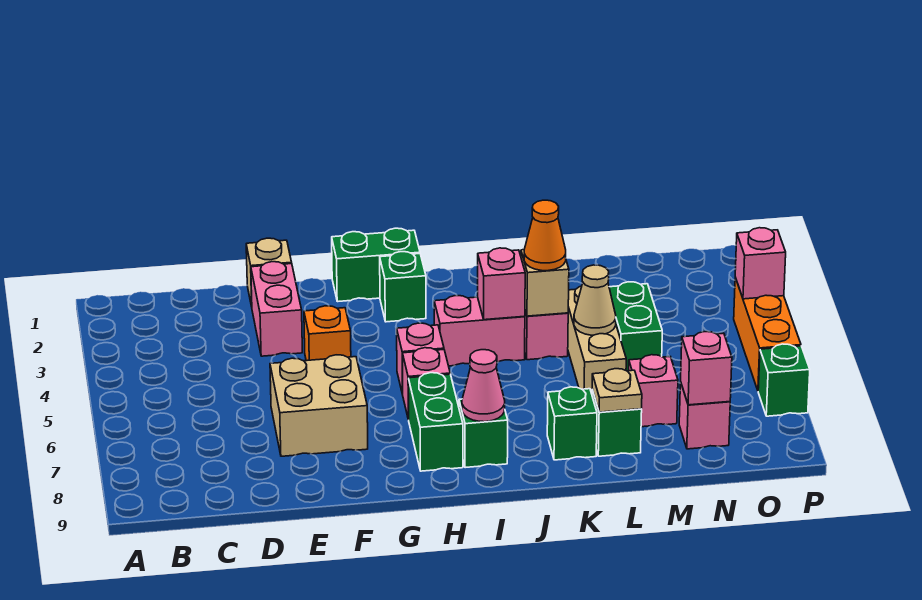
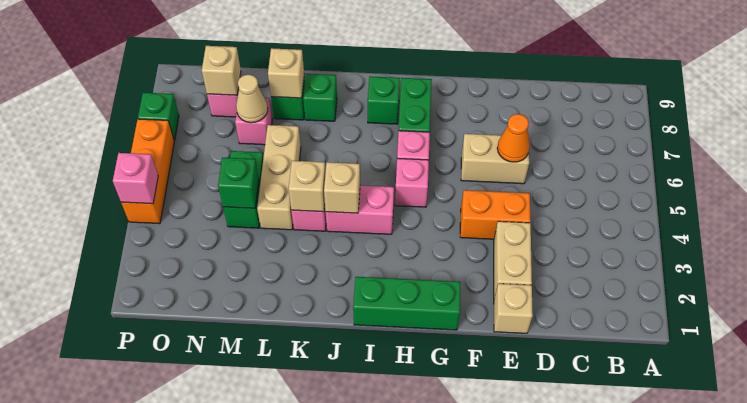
pink 1x2 brick [251,262,302,356] -> tan 1x2 brick [494,221,532,299]
tan 2x2 brick [270,355,368,456] -> tan 1x2 brick [461,134,529,184]
orange 1x1 brick [304,306,351,361] -> orange 1x2 brick [460,190,531,239]
green 1x2 brick [332,228,420,302] -> green 1x3 brick [353,277,460,330]
green 1x1 brick [380,252,426,322] -> green 1x1 brick moved to [218,157,259,208]
pink 1x1 cone [462,350,505,422] -> none
pink 1x1 brick [478,248,525,320] -> tan 1x1 brick [324,162,360,213]
orange 1x1 cone [524,200,566,271] -> orange 1x1 cone moved to [497,114,530,162]
tan 1x1 cone [574,265,616,335] -> tan 1x1 cone moved to [236,75,268,123]
tan 1x1 plate [592,369,642,412] -> tan 1x1 brick [268,48,304,98]
pink 1x1 brick [681,332,732,405] -> tan 1x1 brick [202,46,241,95]

